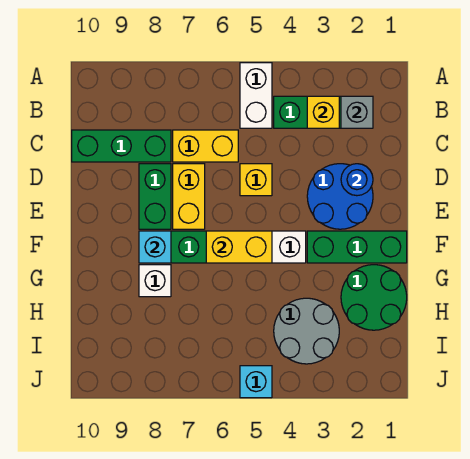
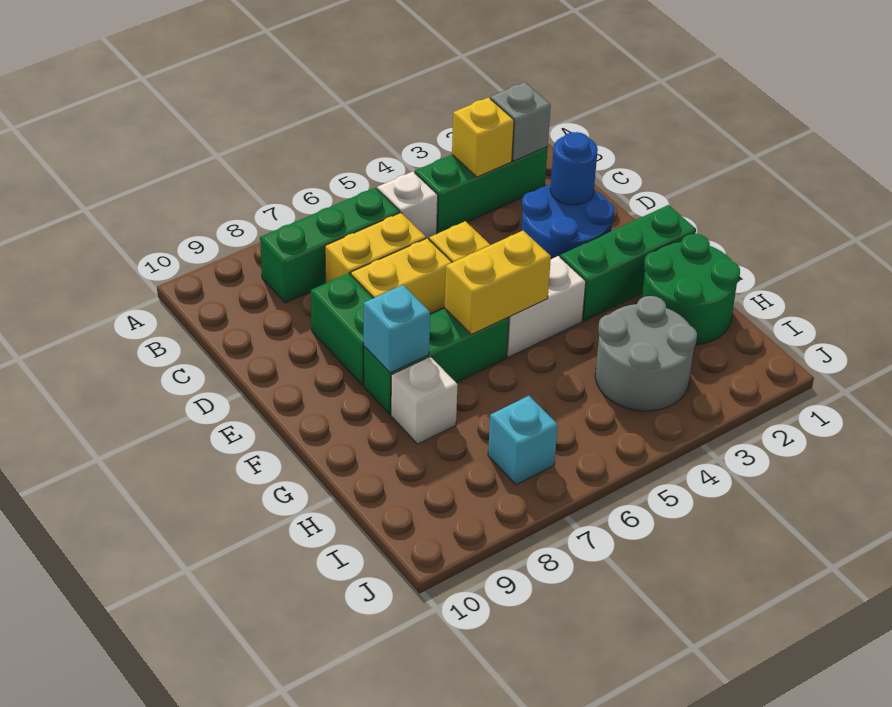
white 1x2 brick [240,63,272,128] -> white 1x1 brick [377,172,438,239]
green 1x3 brick [72,130,171,162] -> green 1x3 brick moved to [260,188,400,303]
yellow 1x2 brick [173,164,205,229] -> yellow 1x2 brick turned to [351,238,452,314]
cyan 1x1 brick [240,366,272,398] -> cyan 1x1 brick moved to [488,396,558,485]

